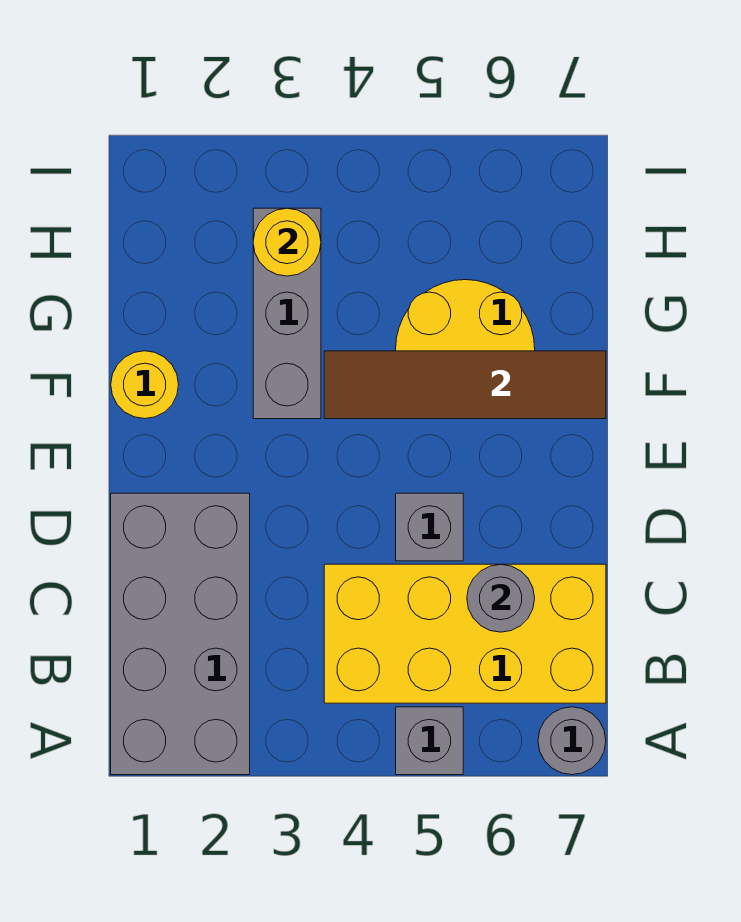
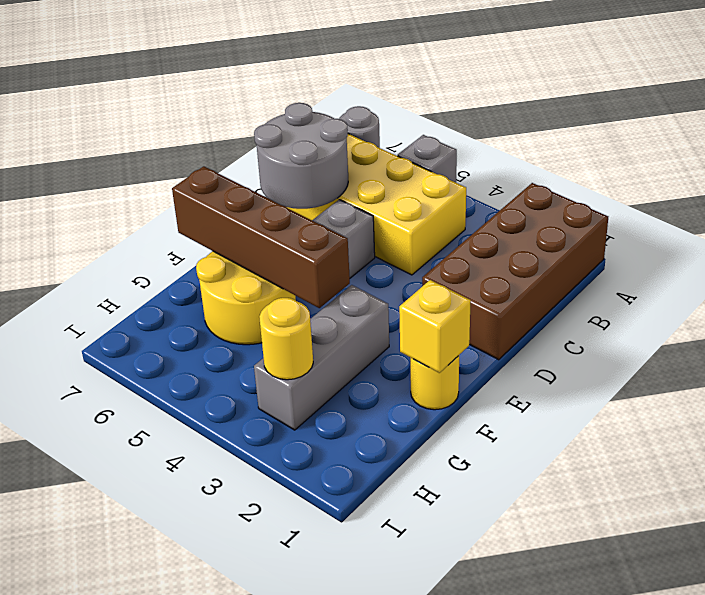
grey 2x4 brick [111,493,250,775] -> brown 2x4 brick [422,183,608,360]
grey 1x1 round brick [467,564,535,632] -> grey 2x2 round brick [254,103,348,209]
none -> yellow 1x1 brick [399,280,471,373]
brown 1x4 tile [324,351,606,419] -> brown 1x4 brick [172,166,350,308]

